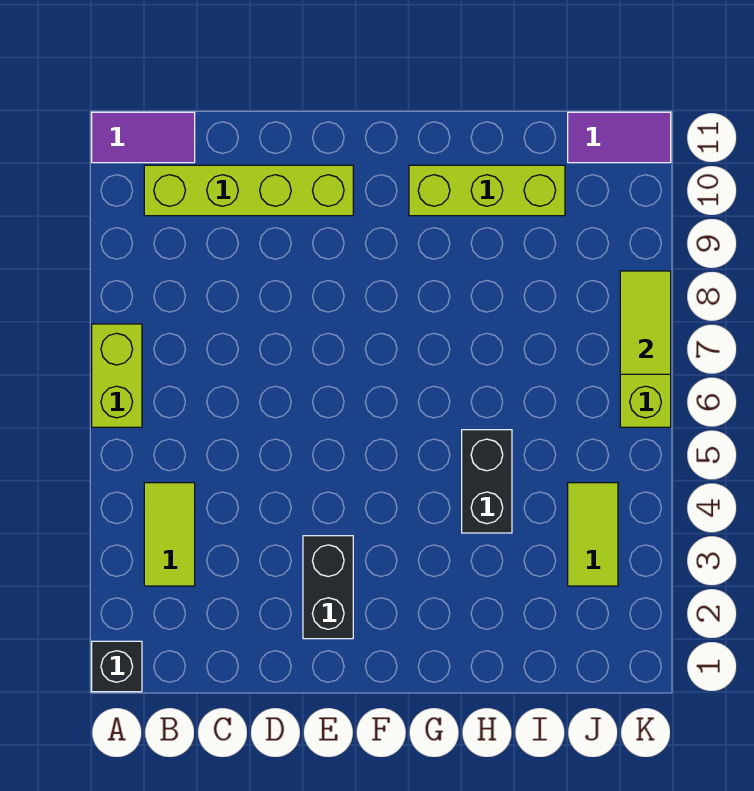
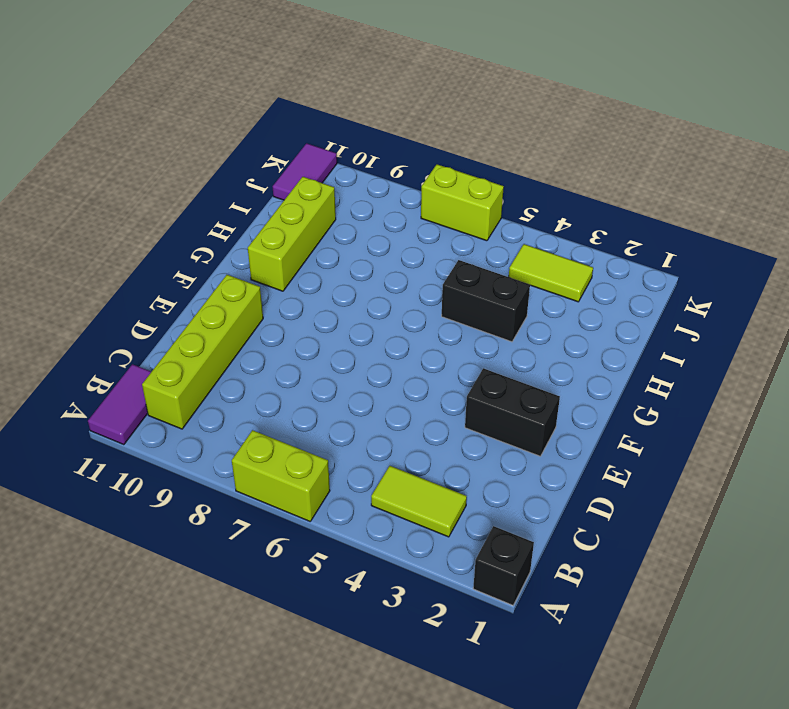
lime 1x2 tile [620,271,671,374] -> none

